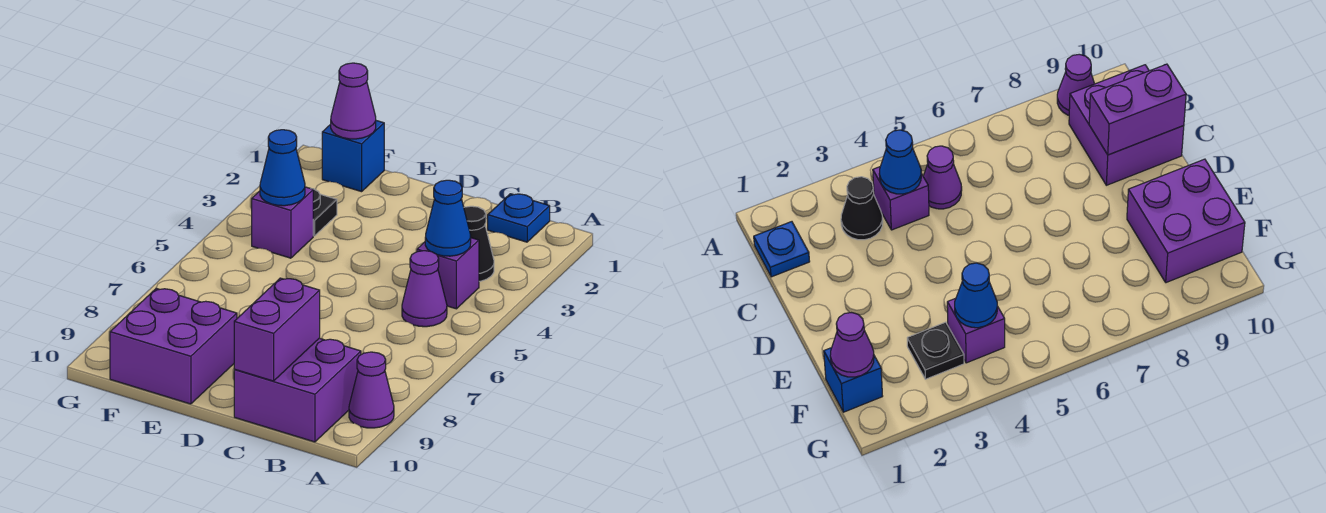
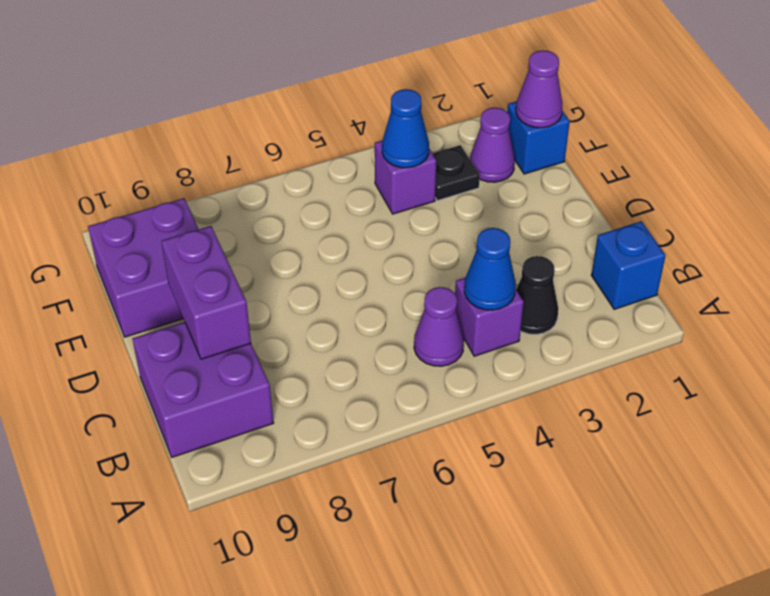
purple 1x1 cone [349,352,394,428] -> purple 1x1 cone moved to [470,108,515,182]
blue 1x1 plate [488,194,550,242] -> blue 1x1 brick [591,221,666,309]
purple 1x2 brick [234,278,320,381] -> purple 1x2 brick turned to [161,226,251,359]

